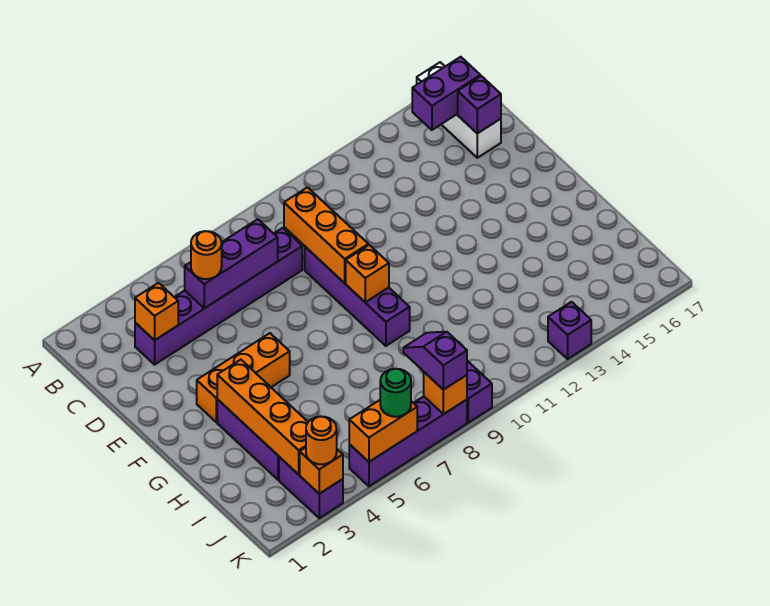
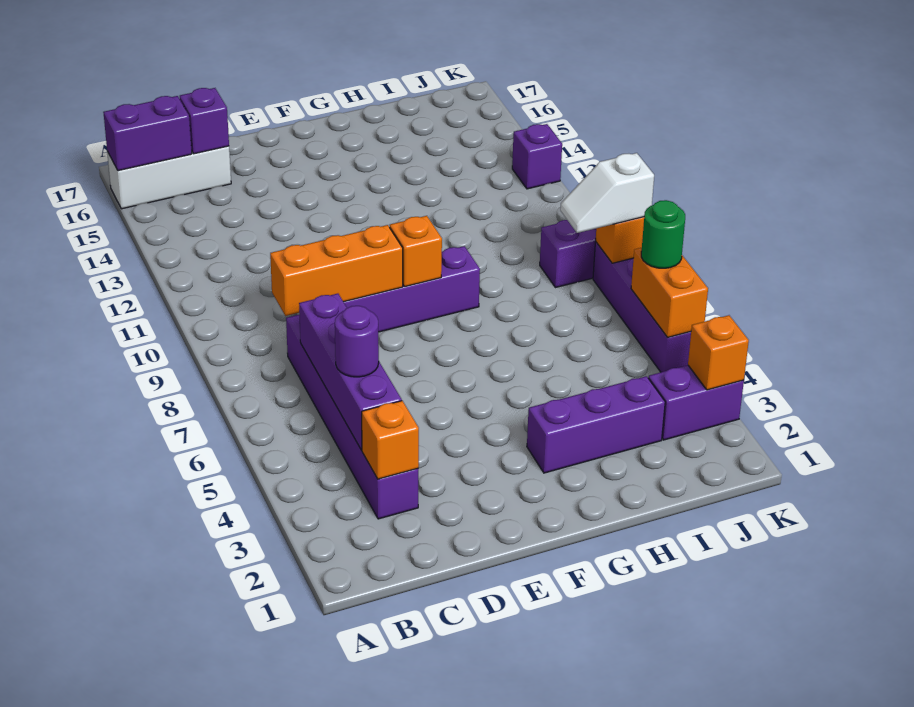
purple 1x2 brick [412,57,480,130] -> purple 1x2 brick turned to [103,96,192,171]
purple 1x3 brick [185,219,278,308] -> purple 1x4 brick [299,294,402,450]
orange 1x1 round brick [191,231,222,279] -> purple 1x1 round brick [335,306,379,377]
orange 1x3 brick [197,333,290,422] -> none
orange 1x4 brick [217,360,308,475] -> none
purple 1x2 slope [403,332,467,390] -> white 1x2 slope [560,153,654,233]
orange 1x1 round brick [306,416,337,464] -> none

